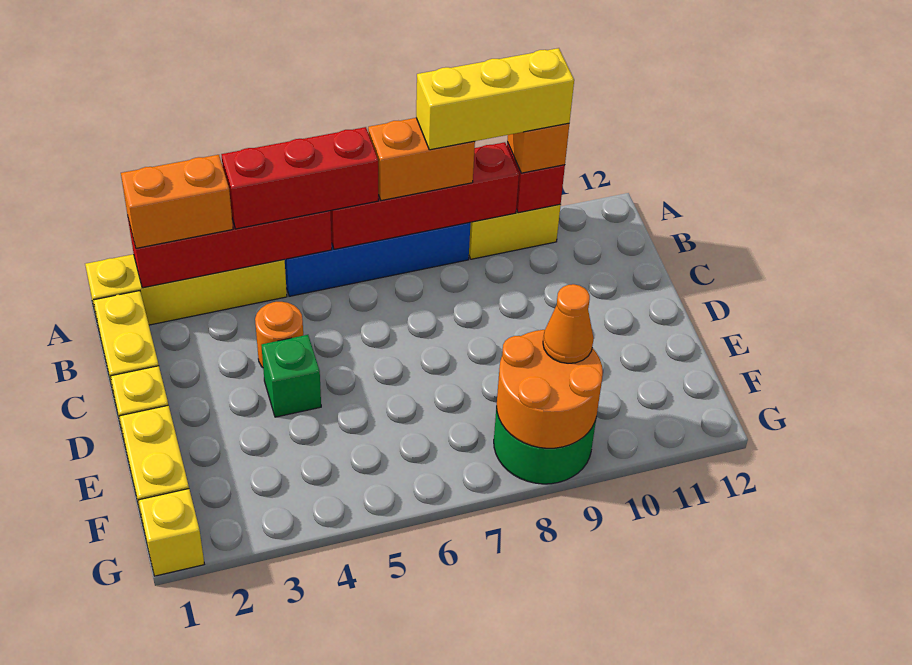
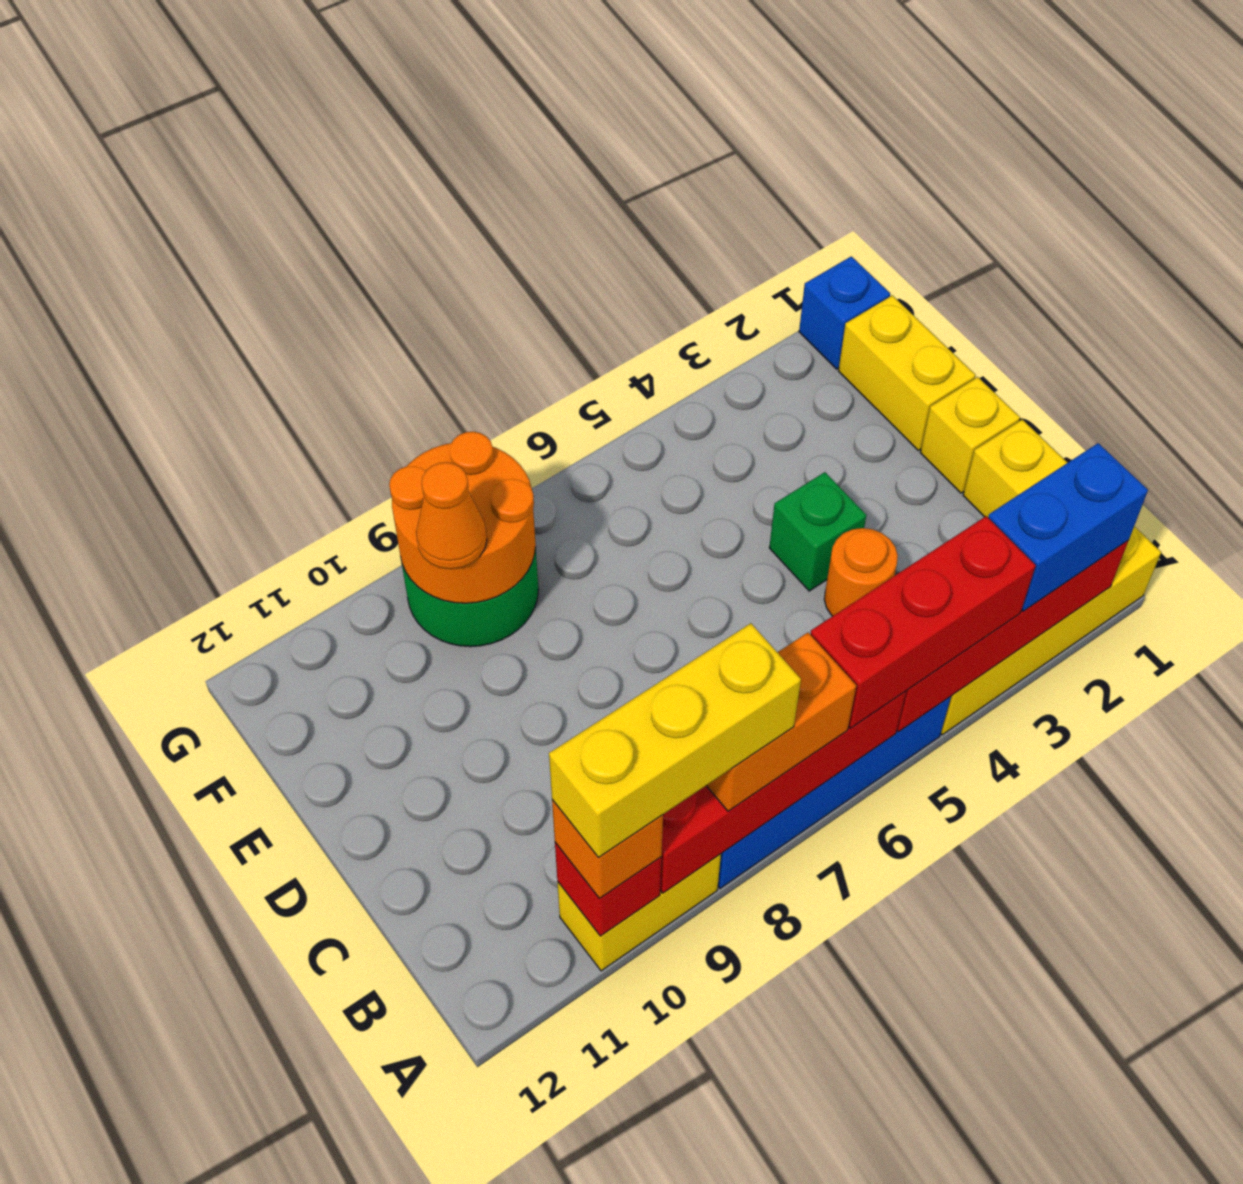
orange 1x2 brick [121,155,233,248] -> blue 1x2 brick [988,443,1148,611]
yellow 1x1 brick [139,489,204,576] -> blue 1x1 brick [799,256,890,369]

